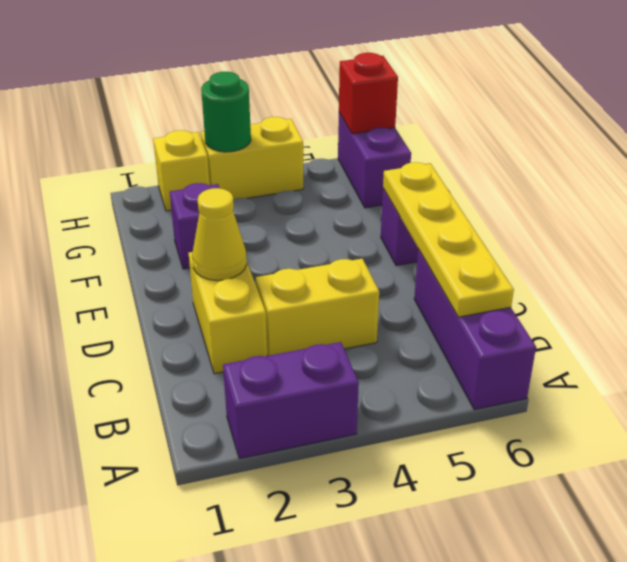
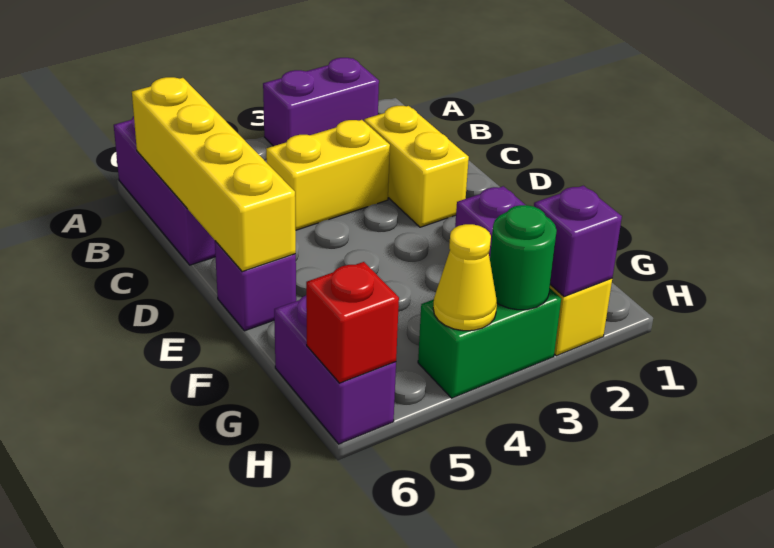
yellow 1x4 plate [383,162,514,317] -> yellow 1x4 brick [132,77,296,272]
yellow 1x1 cone [192,188,247,280] -> yellow 1x1 cone moved to [433,224,497,331]
none -> purple 1x1 brick [534,186,622,297]
yellow 1x2 brick [201,117,303,199] -> green 1x2 brick [418,289,561,398]

